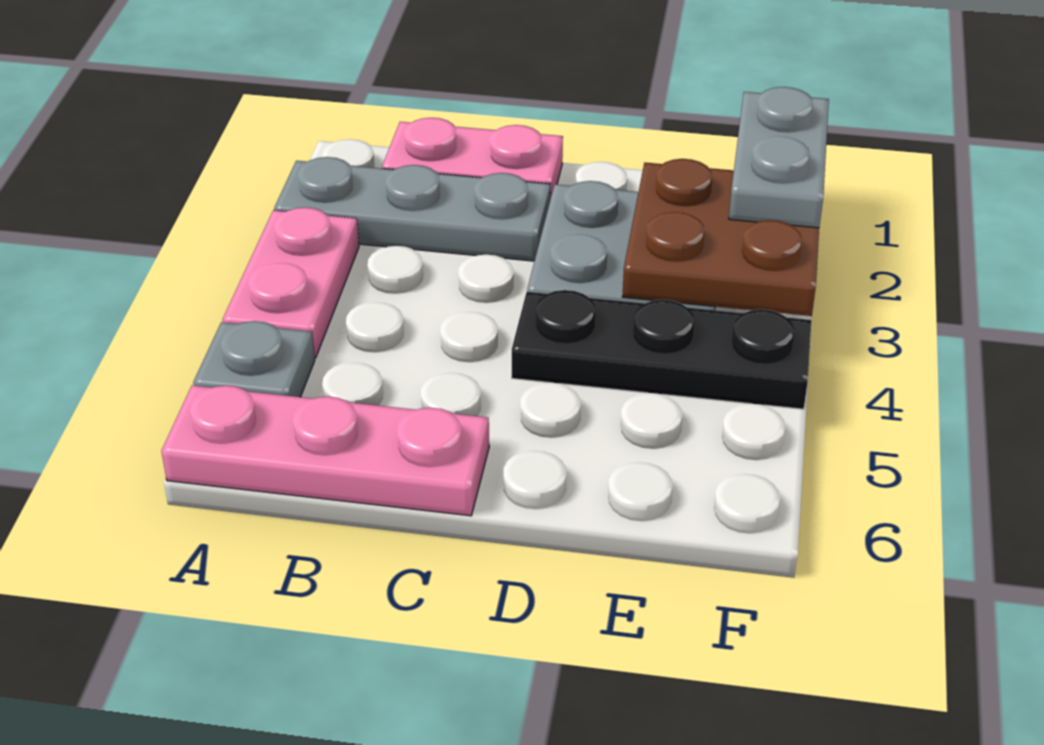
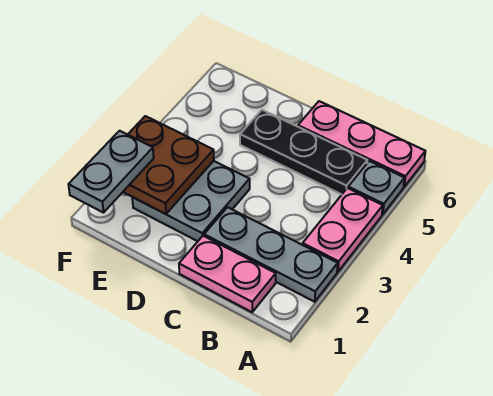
black 1x3 plate [512,290,811,409] -> black 1x3 plate moved to [240,110,367,194]

